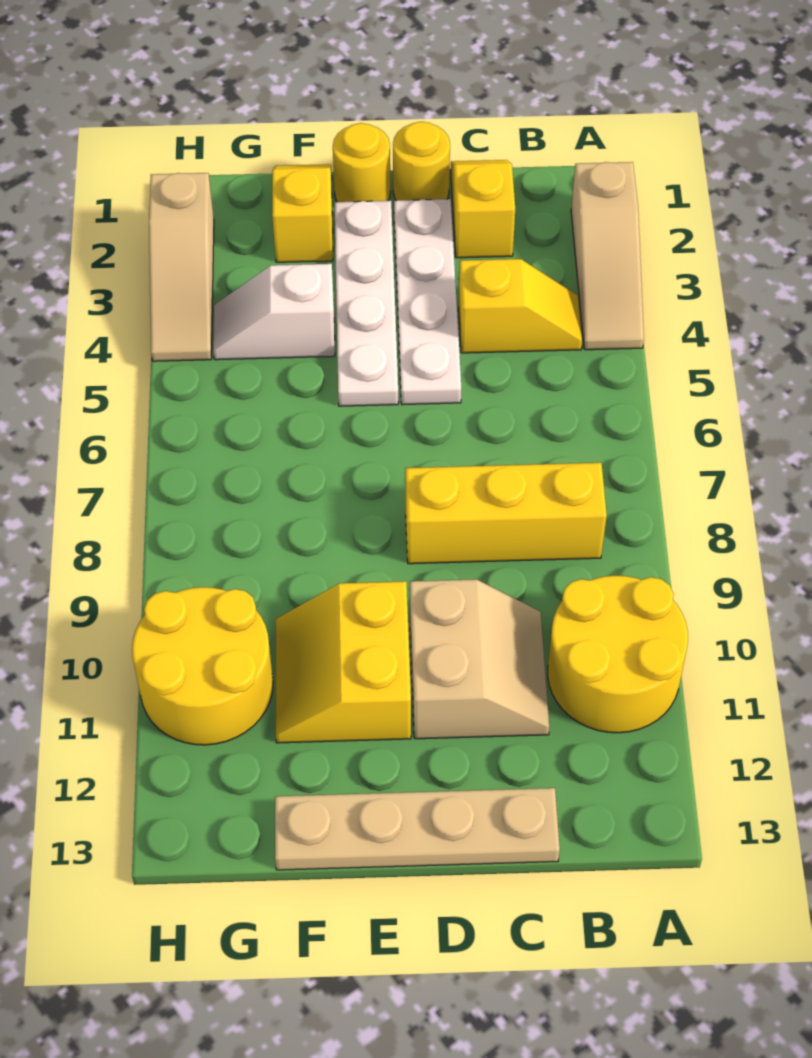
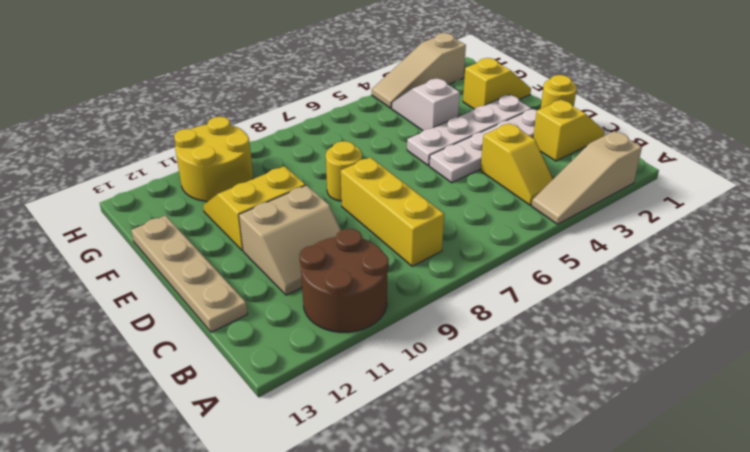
yellow 2x2 round brick [548,576,688,733] -> brown 2x2 round brick [299,229,389,332]
yellow 1x1 round brick [333,123,390,202] -> yellow 1x1 round brick moved to [326,141,362,201]

